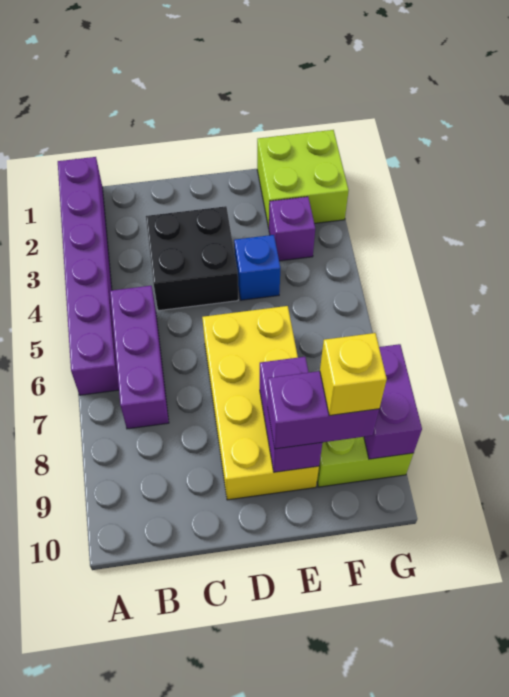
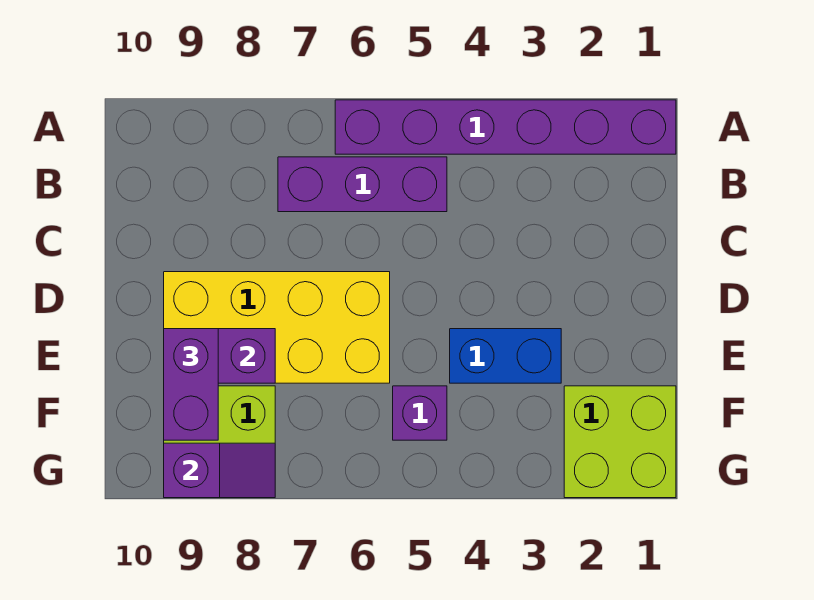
black 2x2 brick [146,206,238,311] -> none
blue 1x1 brick [234,235,280,300] -> blue 1x2 brick [450,329,561,383]
purple 1x1 brick [269,197,315,261] -> purple 1x1 brick moved to [393,386,447,440]
yellow 1x1 brick [320,333,387,416] -> none
purple 1x2 brick [364,344,422,459] -> purple 1x2 slope [164,443,275,498]

